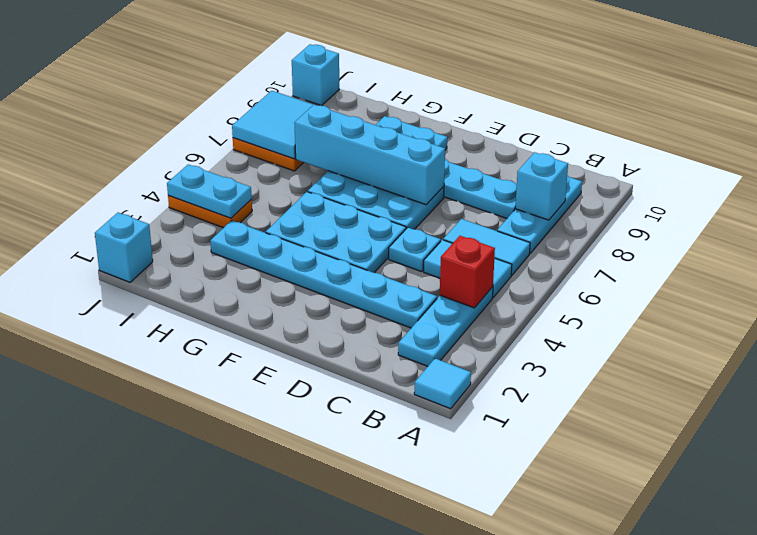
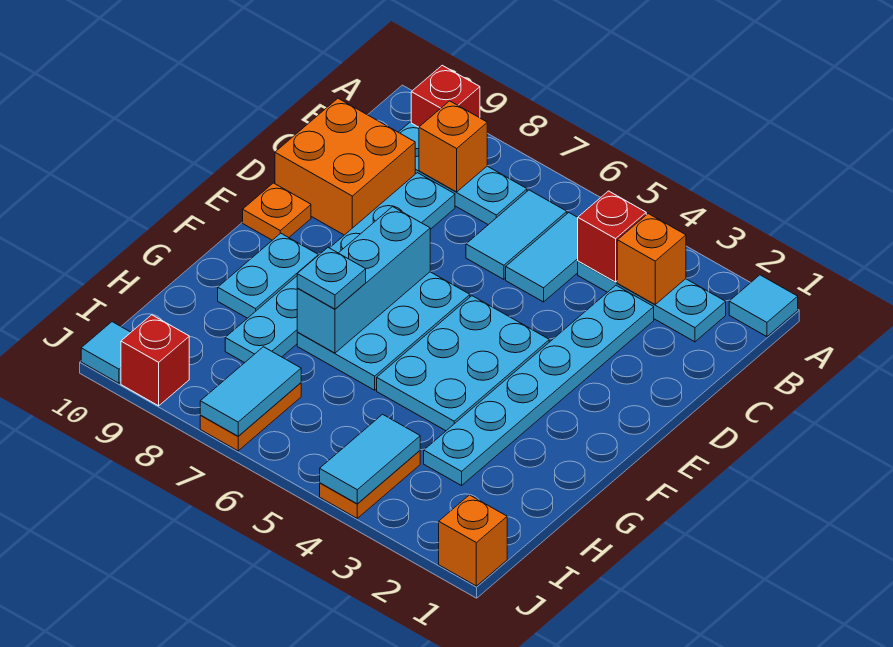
none -> red 1x1 brick [411,65,480,127]
none -> orange 1x1 brick [617,214,686,305]
cyan 1x1 brick [515,152,568,220] -> orange 1x1 brick [419,101,487,192]
none -> orange 2x2 brick [275,98,415,235]
cyan 1x1 plate [389,228,441,272] -> cyan 1x1 plate moved to [297,248,366,309]
cyan 1x4 brick [294,105,445,205] -> cyan 1x3 brick [297,206,430,353]
none -> orange 1x1 plate [243,183,311,240]
cyan 1x2 plate [167,164,252,218] -> cyan 1x2 tile [320,414,420,504]
cyan 2x2 tile [232,91,313,159] -> cyan 1x2 tile [200,347,301,436]
cyan 1x1 brick [95,213,153,282] -> orange 1x1 brick [439,495,507,586]
none -> red 1x1 brick [121,315,189,406]
cyan 1x1 brick [292,44,339,106] -> cyan 1x1 tile [81,322,131,383]

